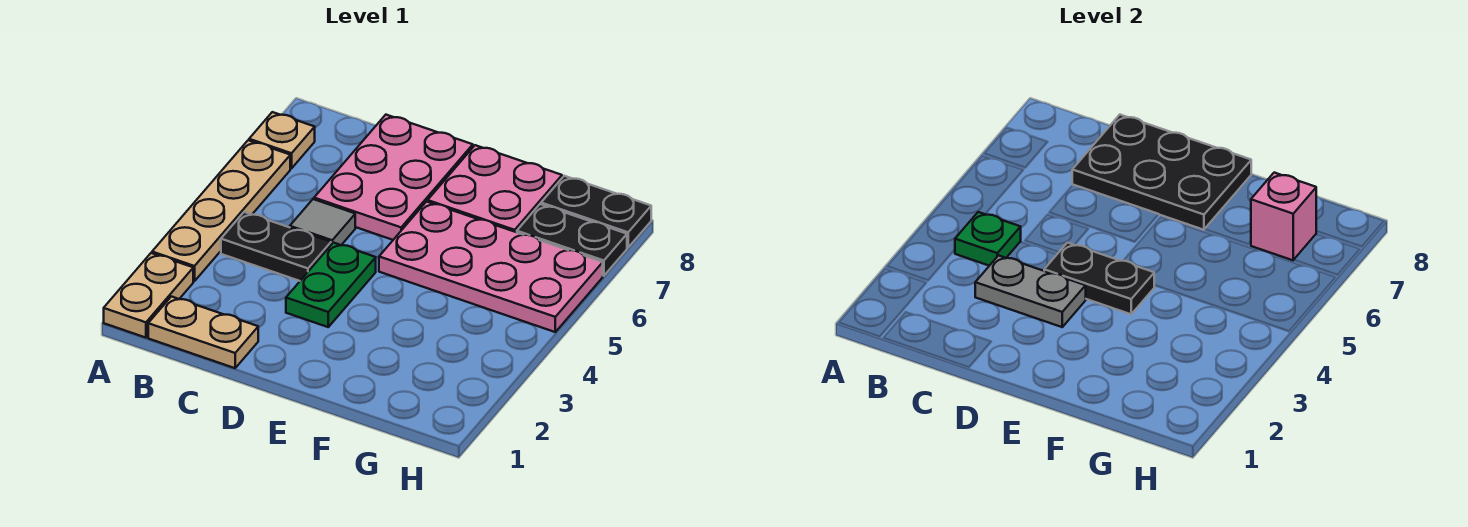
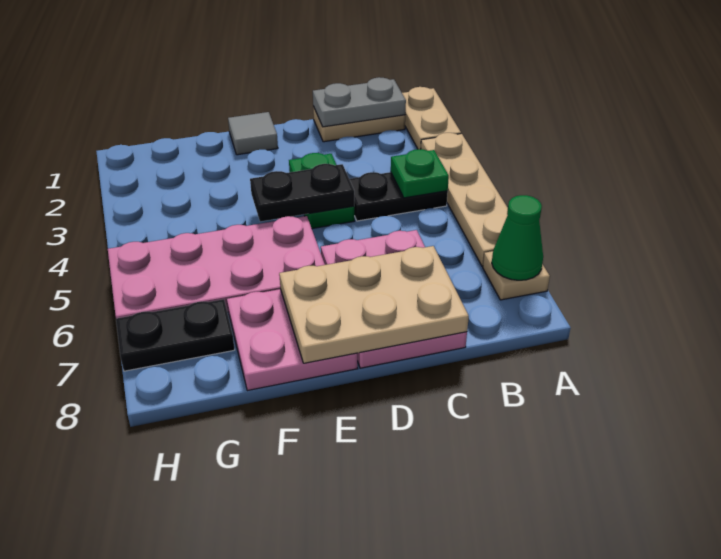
none -> green 1x1 cone [492,195,543,280]
grey 1x2 plate [975,255,1086,327] -> grey 1x2 plate moved to [313,77,406,127]
grey 1x1 tile [290,199,355,245] -> grey 1x1 tile moved to [228,112,278,155]
black 2x3 plate [1072,115,1251,230] -> tan 2x3 plate [279,246,469,363]
pink 1x1 brick [1251,173,1316,260] -> none
black 1x2 plate [541,176,651,247] -> none

